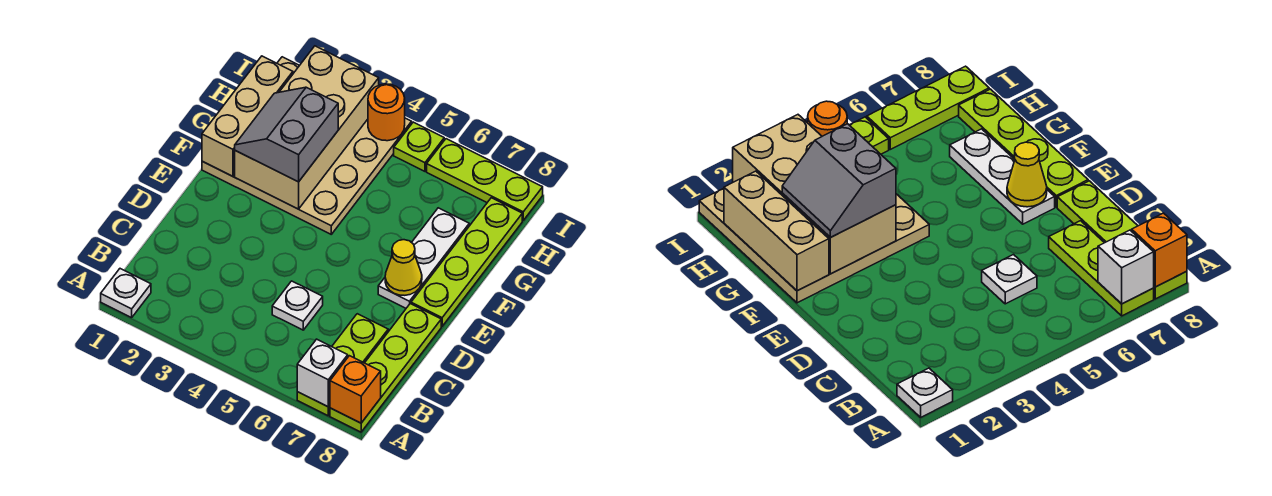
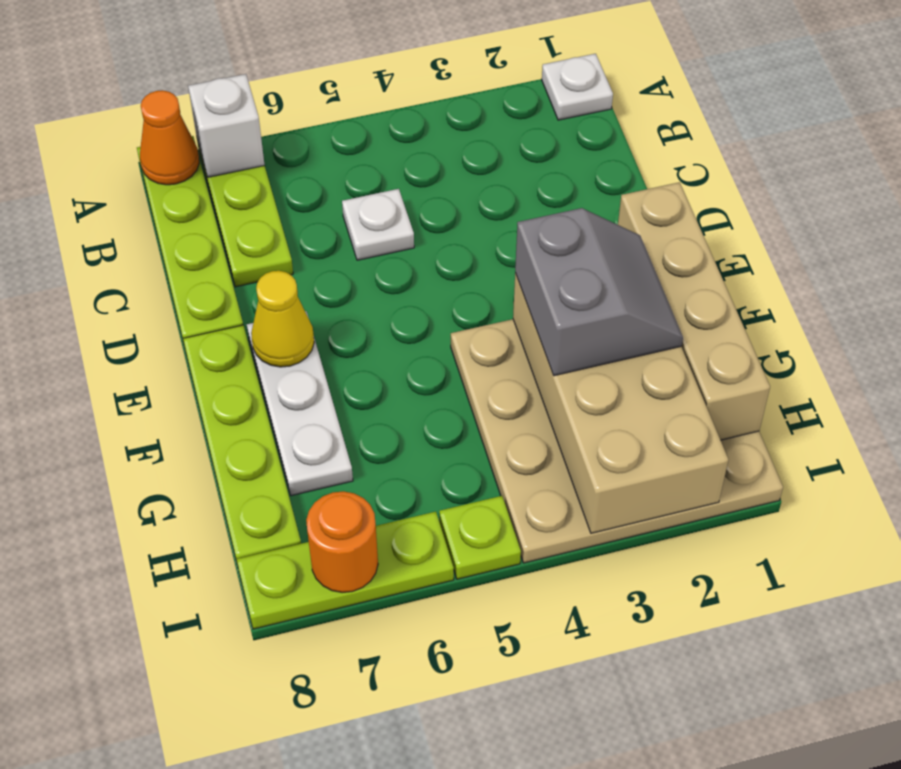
orange 1x1 brick [330,356,381,423] -> orange 1x1 cone [140,90,199,185]
tan 1x3 brick [202,56,293,176] -> tan 1x4 brick [618,182,770,440]
orange 1x1 round brick [368,84,405,141] -> orange 1x1 round brick moved to [306,491,378,592]

